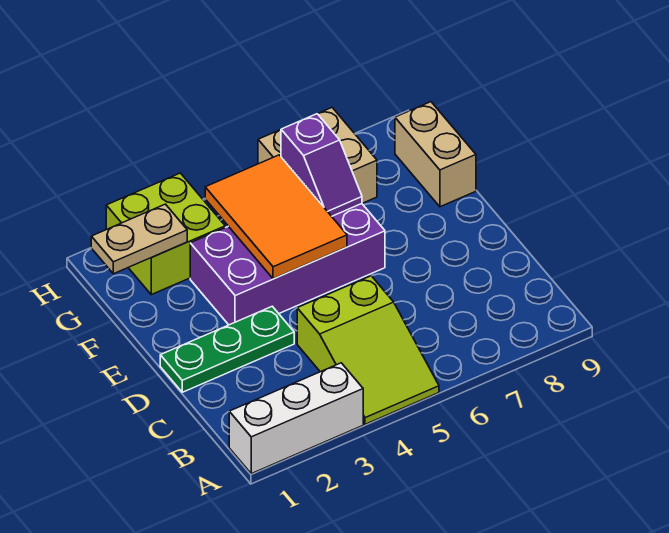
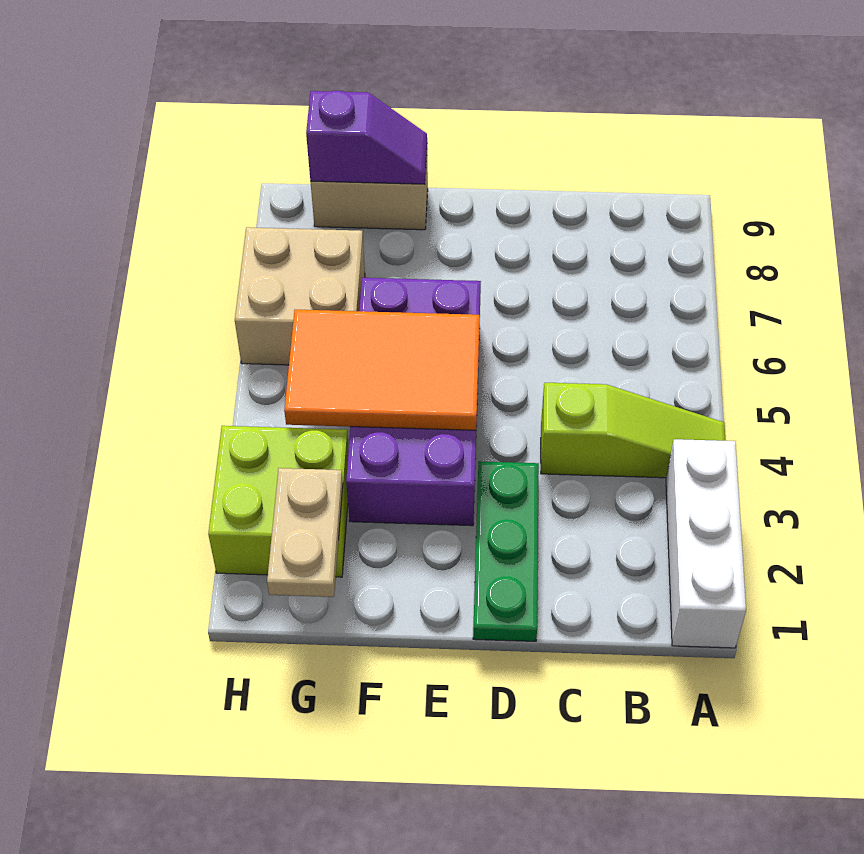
lime 2x3 slope [297,276,439,424] -> lime 1x3 slope [541,383,725,478]
purple 1x2 slope [281,114,362,216] -> purple 1x2 slope moved to [306,91,427,184]

